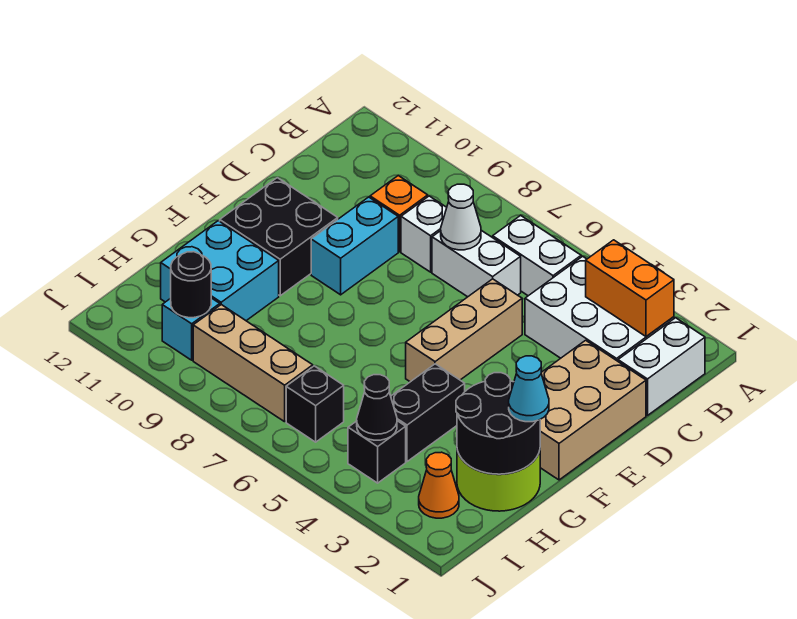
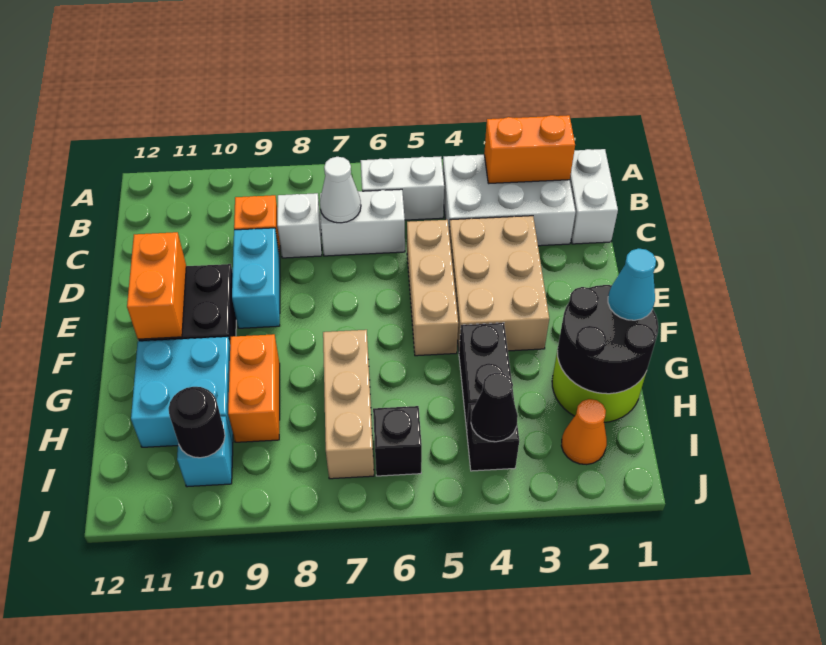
tan 2x3 brick [540,340,646,480] -> tan 2x3 brick moved to [449,216,549,351]
none -> orange 1x2 brick [127,232,186,339]
none -> orange 1x2 brick [228,334,280,442]
tan 1x3 brick [193,305,313,422] -> tan 1x3 brick turned to [323,330,374,479]

